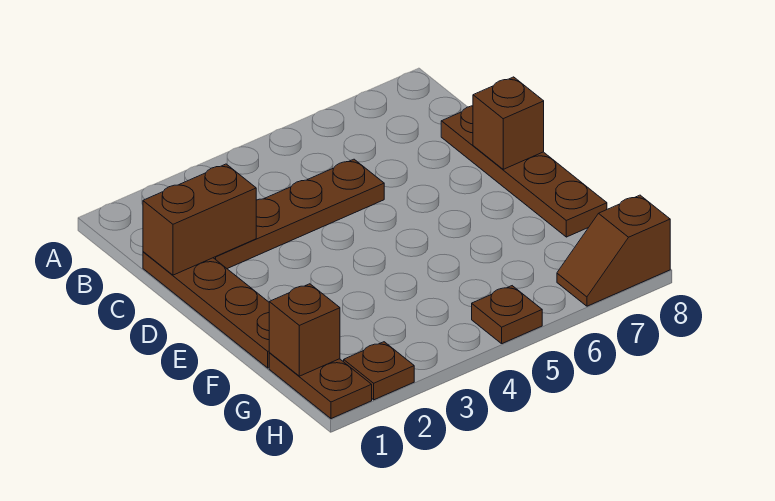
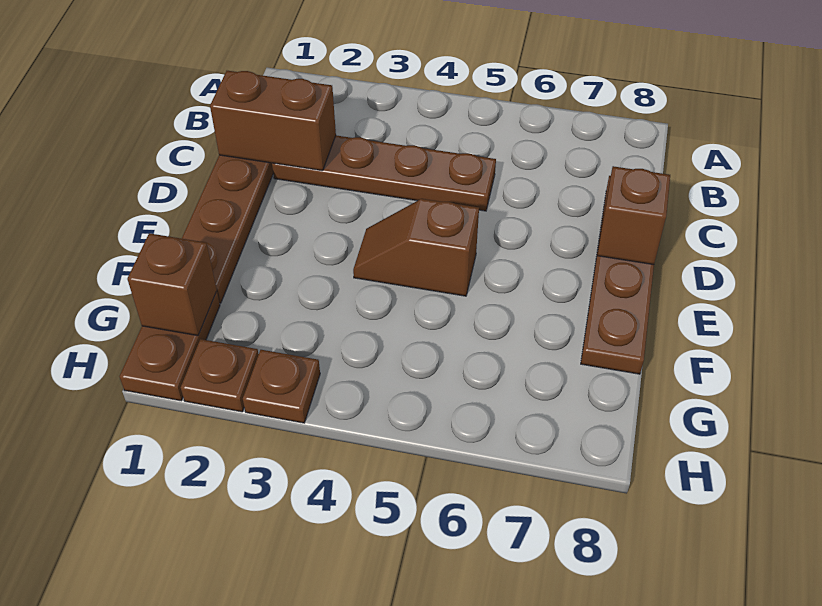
brown 1x1 plate [472,286,542,344] -> brown 1x1 plate moved to [243,350,320,423]
brown 1x2 slope [557,195,670,306] -> brown 1x2 slope moved to [353,199,479,296]

